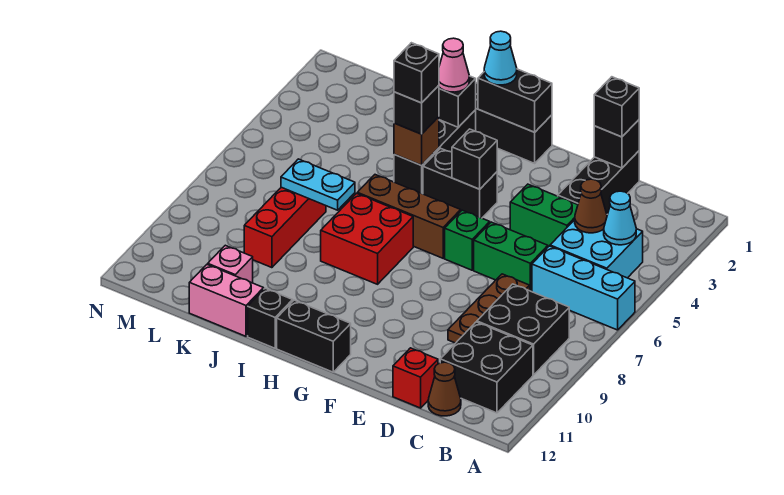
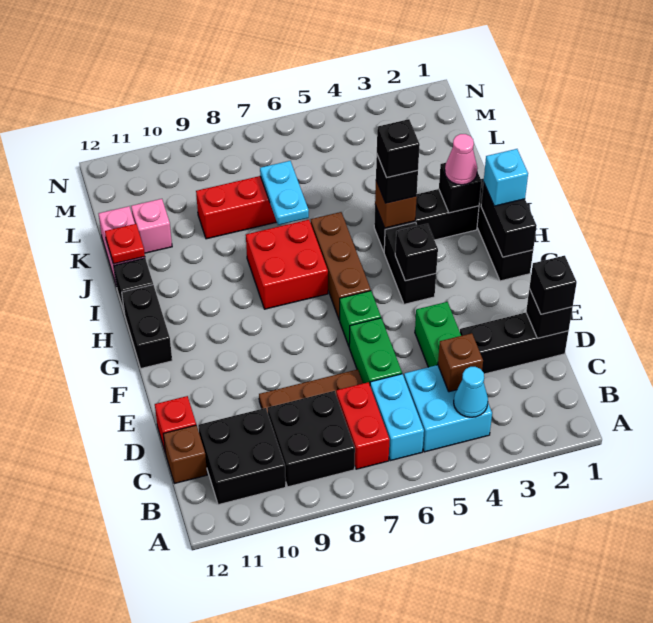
cyan 1x3 brick [532,246,635,330] -> cyan 1x2 brick [370,374,424,461]
none -> red 1x2 brick [336,382,390,469]
brown 1x1 cone [575,179,607,233] -> brown 1x1 brick [438,333,483,392]
brown 1x1 cone [428,362,461,416] -> brown 1x1 brick [163,425,207,484]
cyan 1x1 cone [484,31,517,85] -> cyan 1x1 brick [484,149,528,206]
none -> red 1x1 plate [105,224,145,264]

